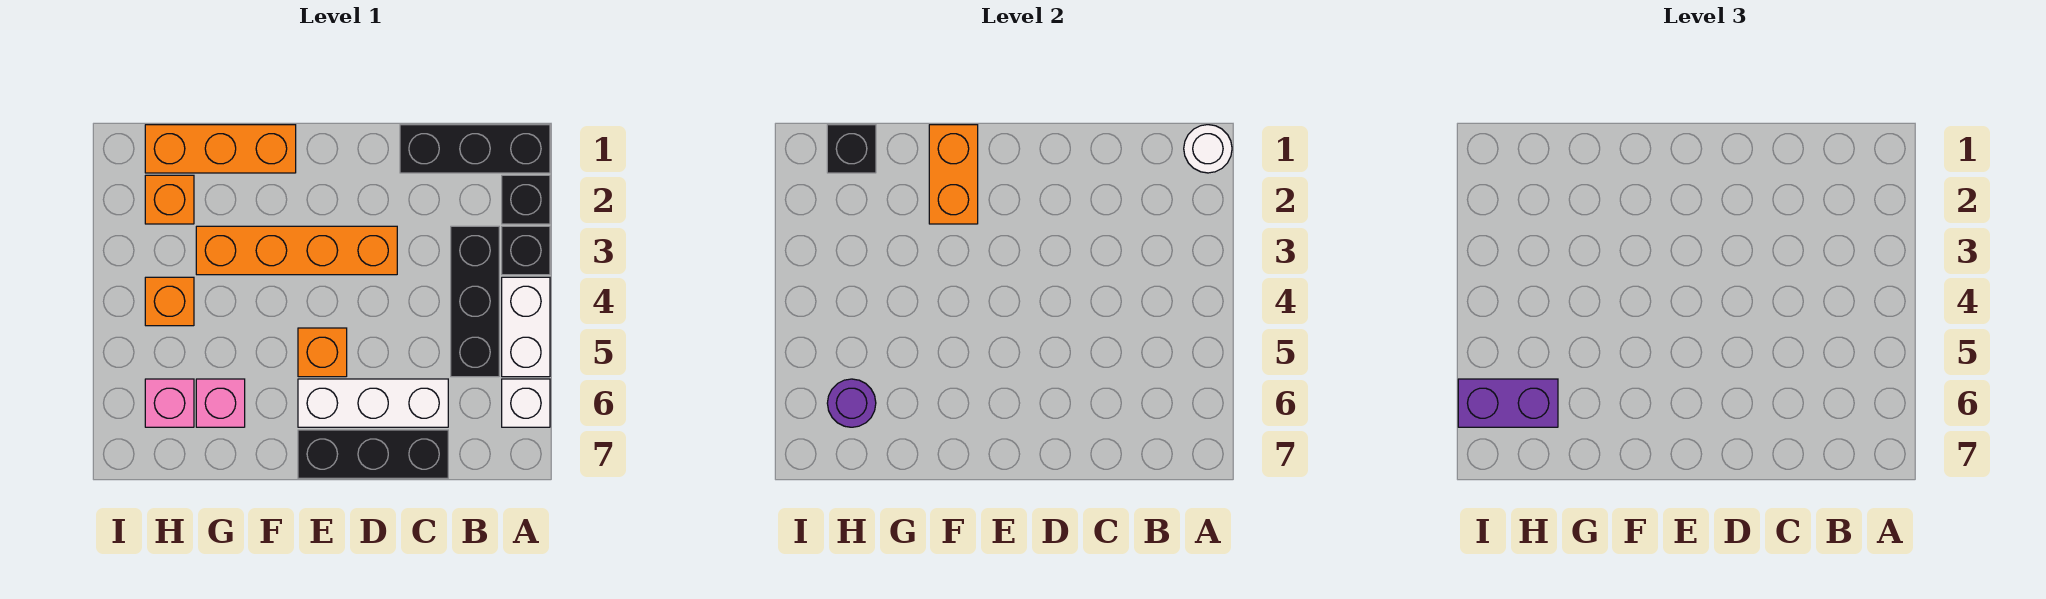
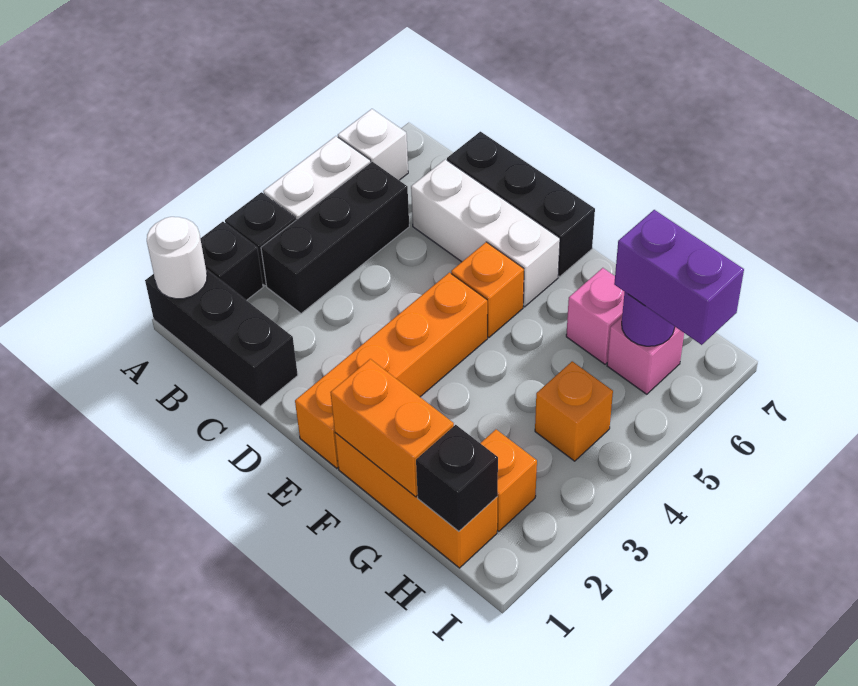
orange 1x4 brick [196,226,397,275] -> orange 1x4 brick turned to [295,273,487,468]
orange 1x2 brick [929,125,978,224] -> orange 1x2 brick turned to [330,359,454,497]

